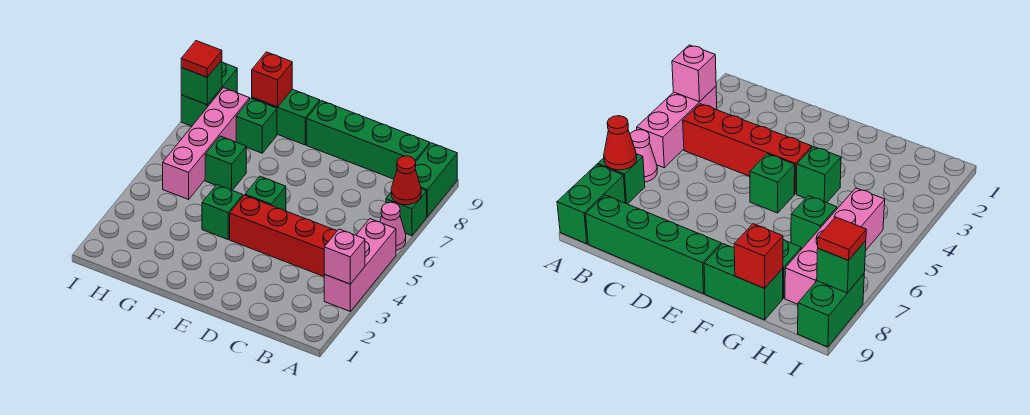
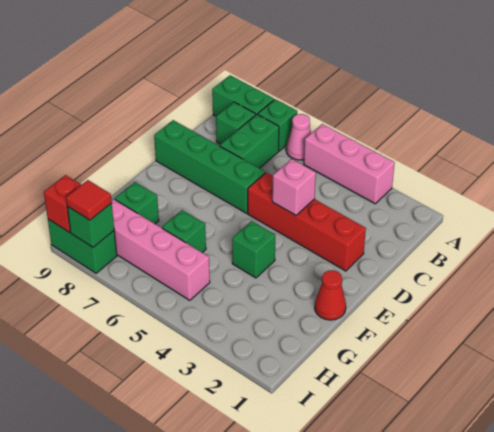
pink 1x1 brick [324,229,365,284] -> pink 1x1 brick moved to [272,159,316,215]
red 1x1 cone [391,156,421,205] -> red 1x1 cone moved to [315,270,346,320]
red 1x4 brick [230,195,337,276] -> red 1x4 brick turned to [248,172,366,271]
green 1x4 brick [307,101,430,179] -> green 1x4 brick turned to [154,120,265,213]
green 1x1 brick [245,176,286,211] -> green 1x1 brick moved to [216,102,256,144]
green 1x2 brick [252,89,320,145] -> green 1x2 brick moved to [220,114,279,168]
red 1x1 brick [252,52,292,107] -> red 1x1 brick moved to [44,175,81,233]

